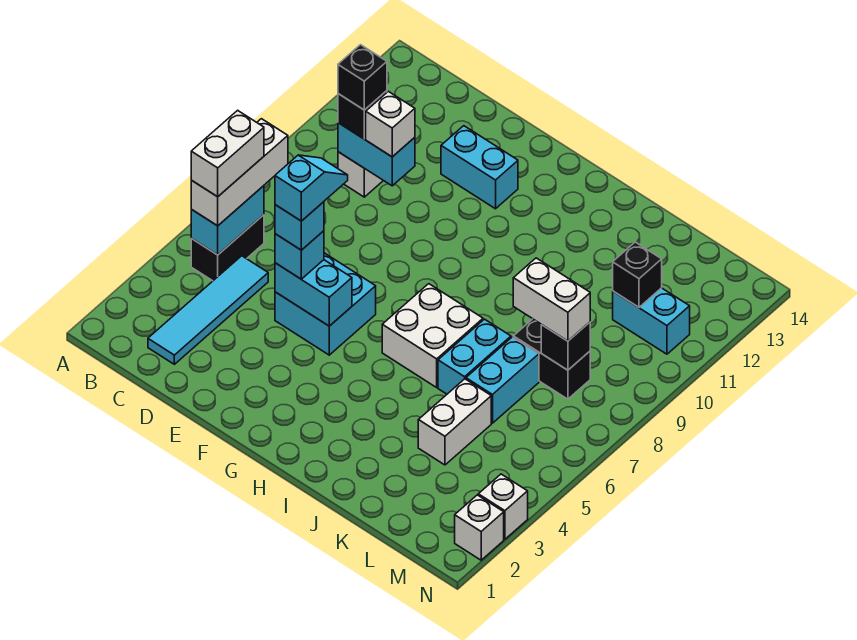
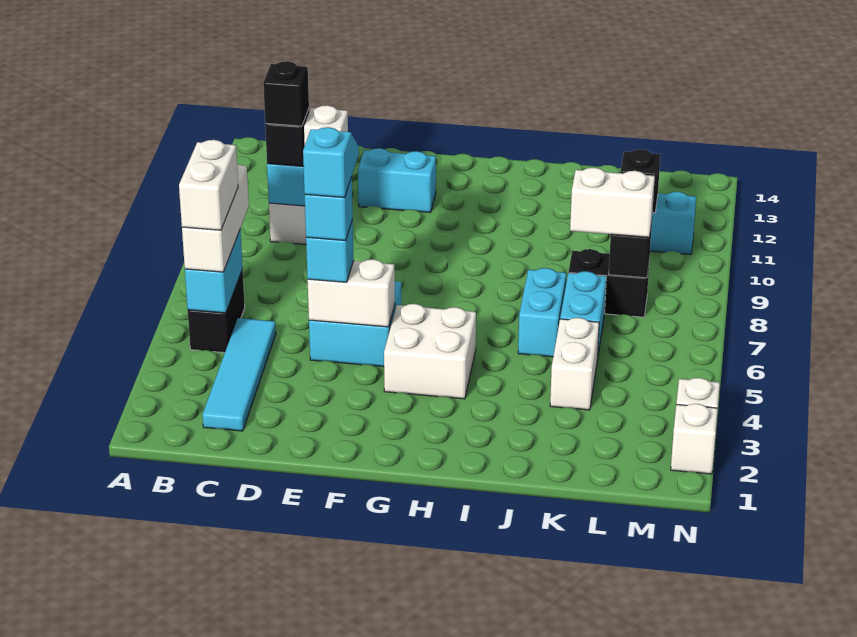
cyan 1x2 brick [275,260,352,326] -> white 1x2 brick [308,259,395,327]
white 2x2 brick [382,284,483,387] -> white 2x2 brick moved to [384,304,476,399]

